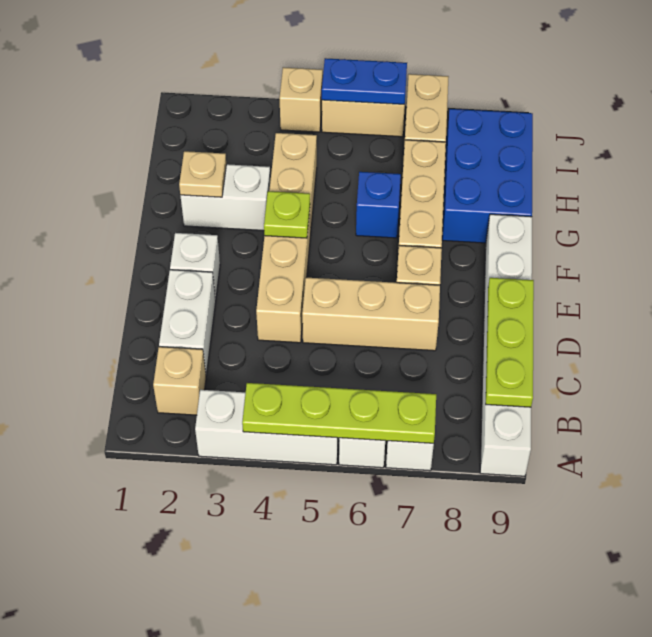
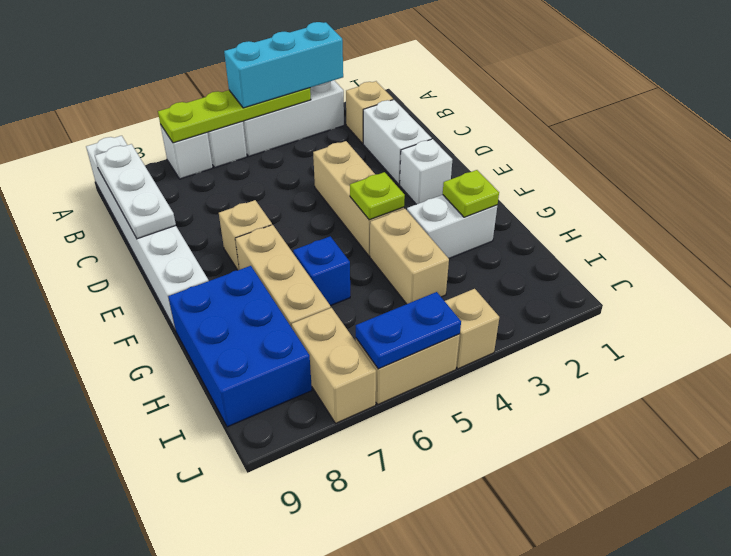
none -> cyan 1x3 brick [224,22,343,108]
lime 1x3 plate [486,278,534,407] -> white 1x3 plate [95,144,176,239]
tan 1x3 brick [302,277,440,351] -> none
tan 1x1 plate [179,151,226,197] -> lime 1x1 plate [443,170,499,217]

